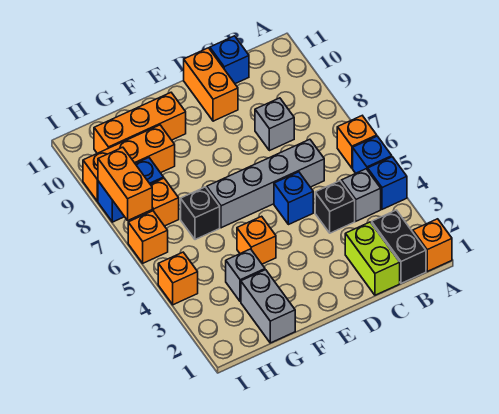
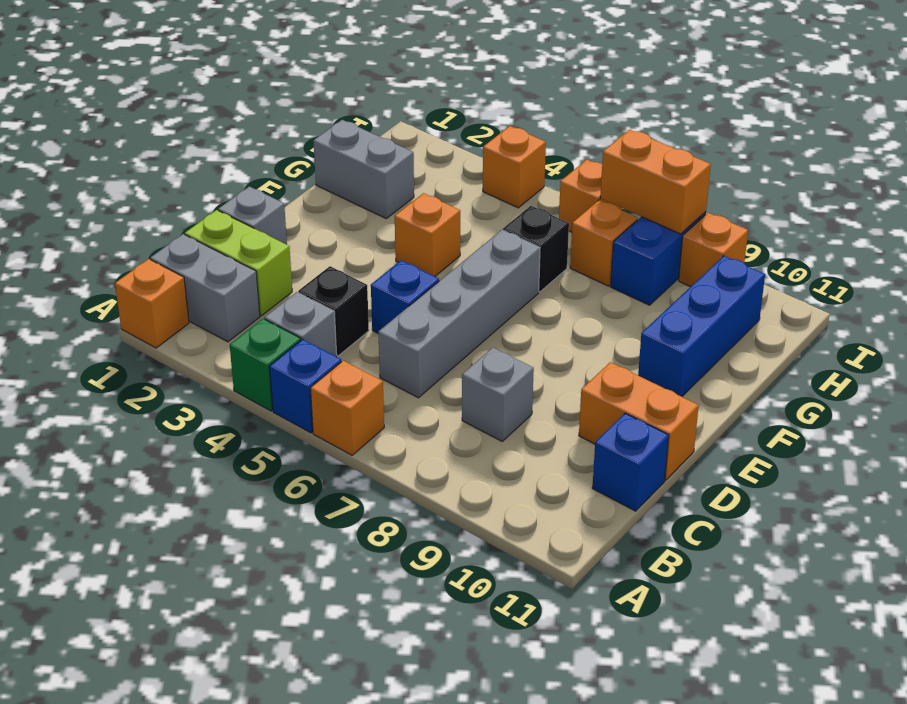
blue 1x1 brick [368,157,407,209] -> green 1x1 brick [230,319,301,411]
black 1x2 brick [372,210,426,283] -> grey 1x2 brick [150,234,260,342]
orange 1x3 brick [94,93,186,153] -> blue 1x3 brick [638,256,765,397]
grey 1x1 brick [226,249,265,302] -> grey 1x1 brick moved to [218,186,287,245]
orange 1x3 brick [83,125,175,201] -> orange 1x1 brick [679,213,748,287]

